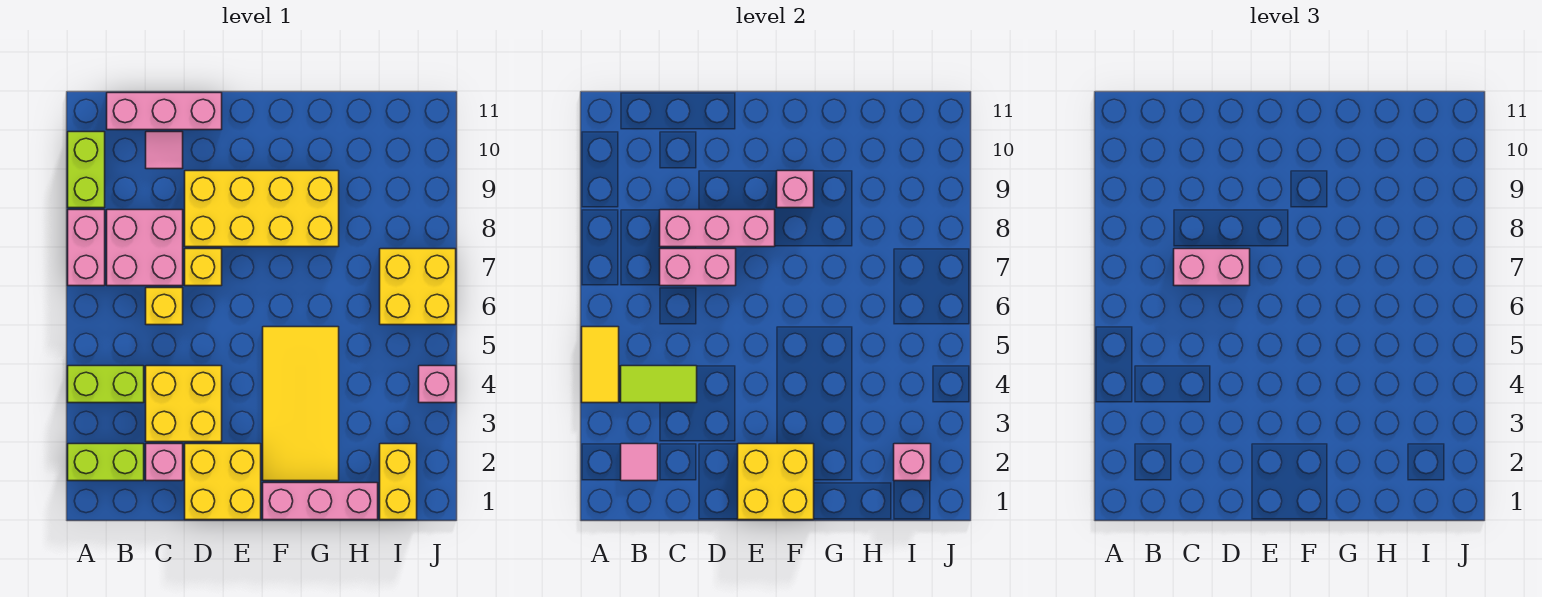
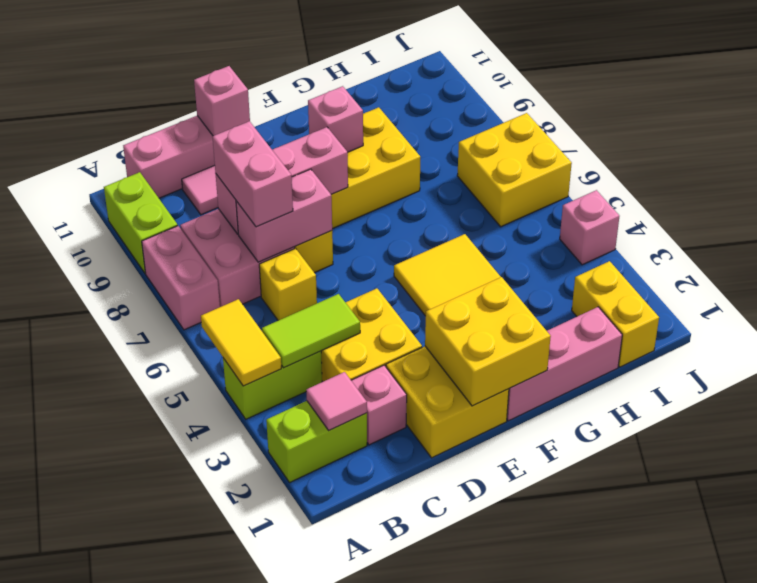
pink 1x2 brick [1174,249,1250,286] -> pink 1x2 brick turned to [213,121,293,227]
pink 1x1 brick [894,444,931,481] -> pink 1x1 brick moved to [194,66,250,136]

